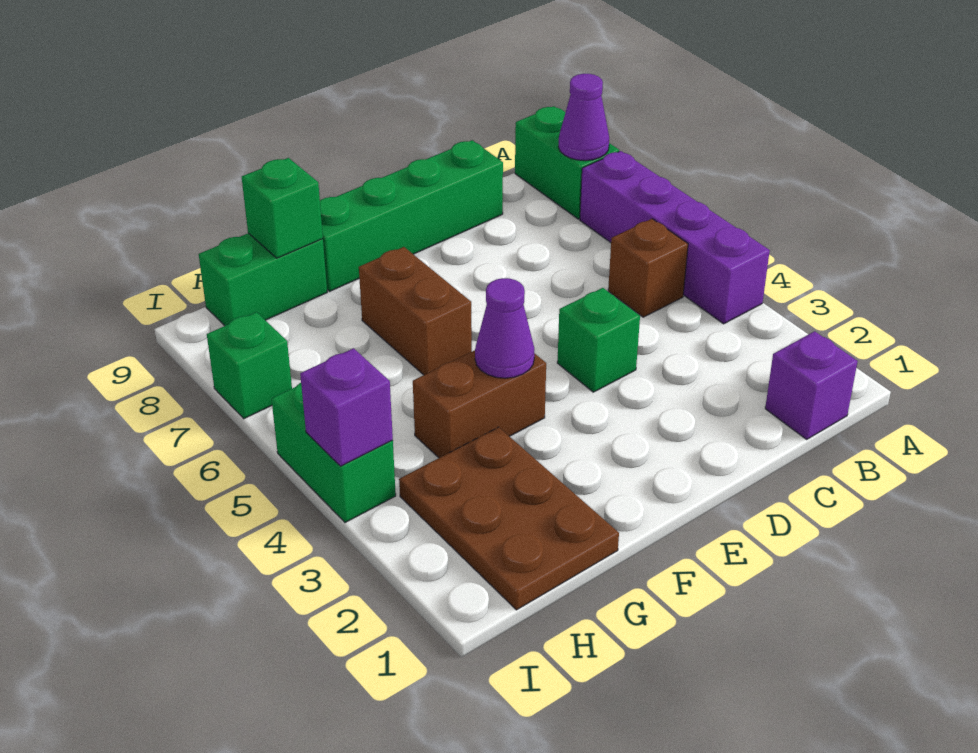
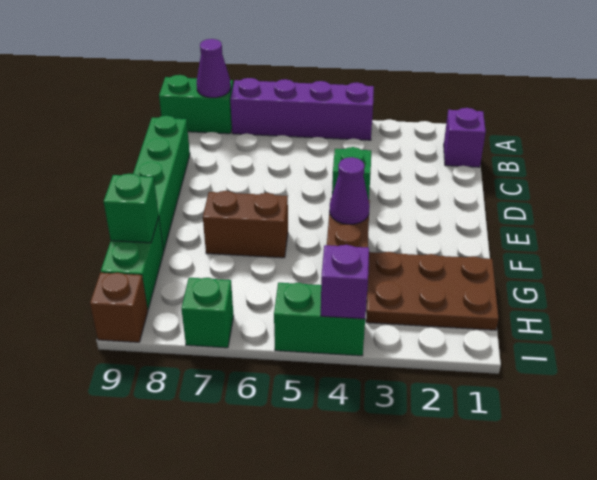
brown 1x1 brick [608,219,688,317] -> brown 1x1 brick moved to [90,273,148,342]

